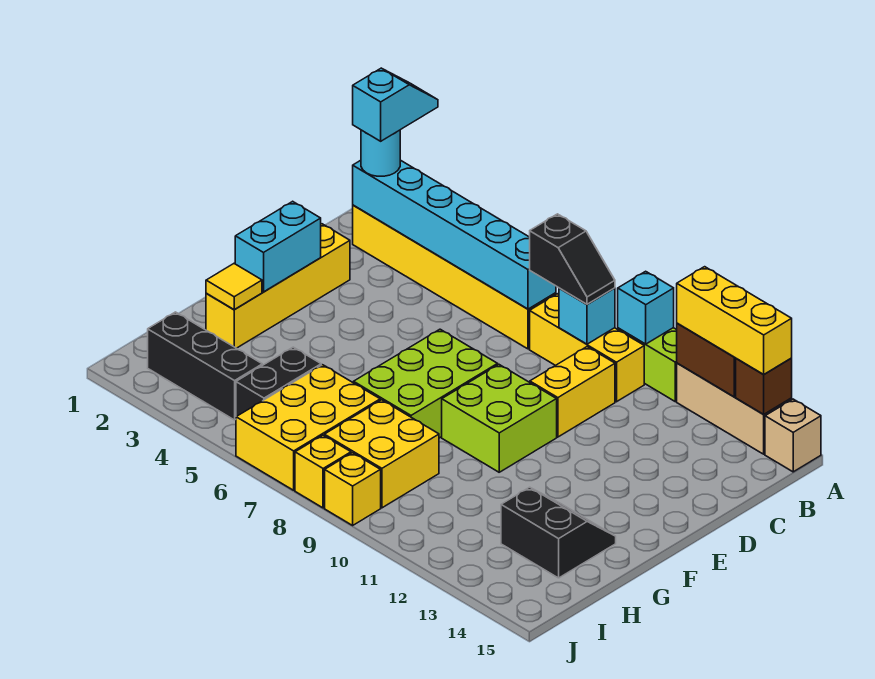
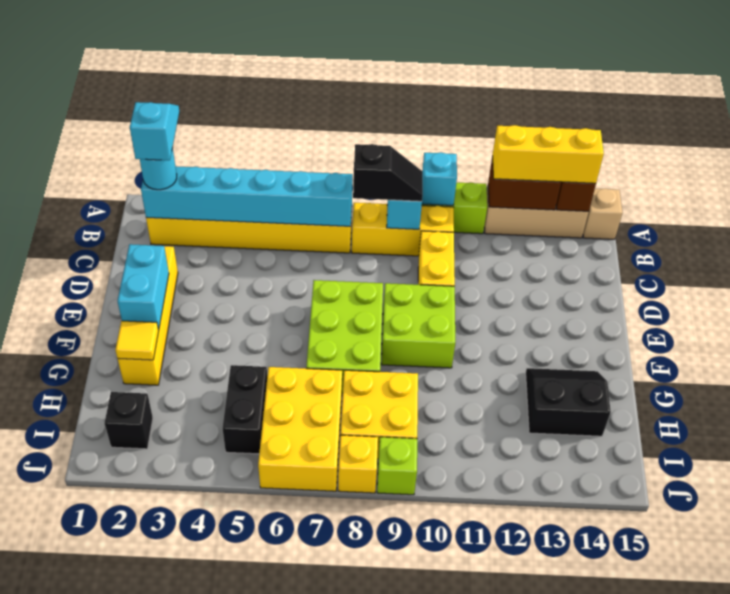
black 1x3 brick [148,312,262,420] -> black 1x1 brick [105,392,153,449]
yellow 1x1 brick [325,453,381,525] -> lime 1x1 brick [377,437,417,495]

